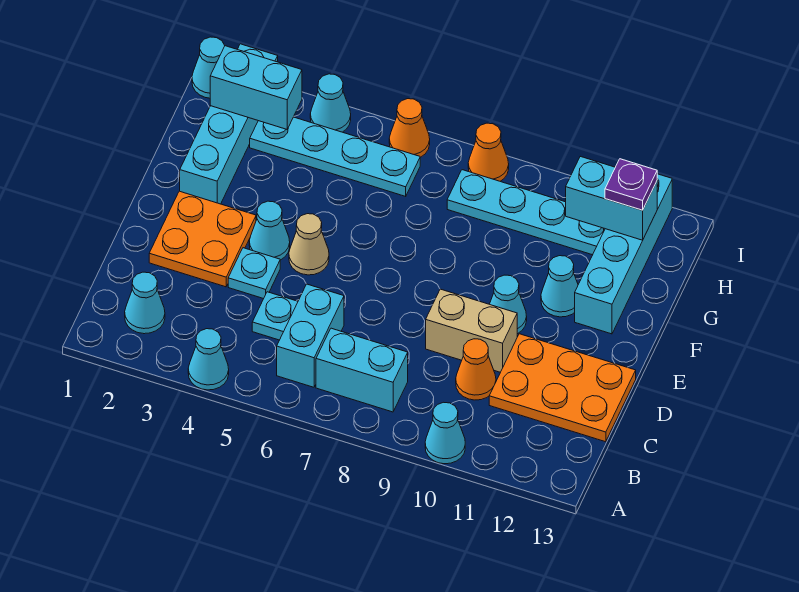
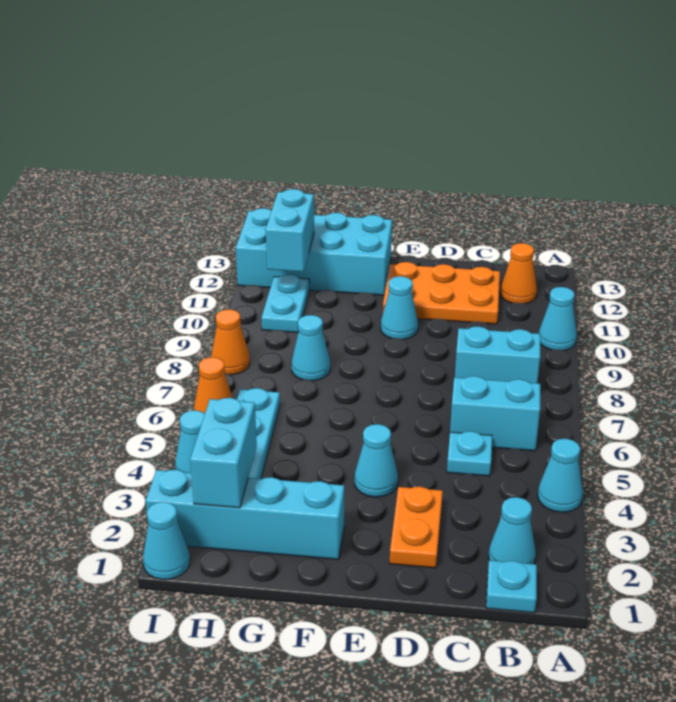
cyan 1x2 brick [316,328,408,412] -> cyan 1x2 brick turned to [455,326,540,383]
orange 1x1 cone [456,339,496,400] -> orange 1x1 cone moved to [500,243,537,304]
orange 2x3 plate [489,334,636,442] -> orange 2x3 plate turned to [383,262,500,324]
orange 2x2 plate [149,191,256,287] -> orange 1x2 plate [390,487,443,568]
cyan 1x1 plate [228,248,280,299] -> cyan 1x1 plate moved to [486,560,537,613]
tan 1x2 brick [426,289,517,372] -> none
tan 1x1 cone [289,214,329,275] -> none
cyan 1x1 cone [541,256,578,317] -> cyan 1x1 cone moved to [292,315,330,381]
cyan 1x4 brick [575,174,672,334] -> cyan 2x4 brick [236,208,392,295]
cyan 1x4 plate [447,170,605,255] -> cyan 1x2 plate [262,274,310,333]
purple 1x1 plate [605,159,657,210] -> none

